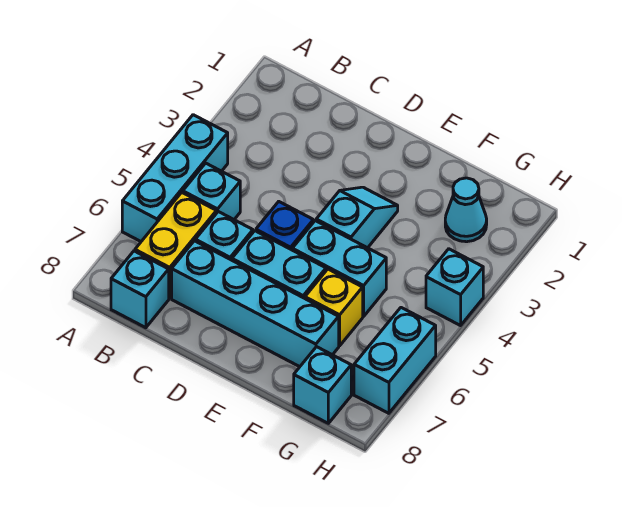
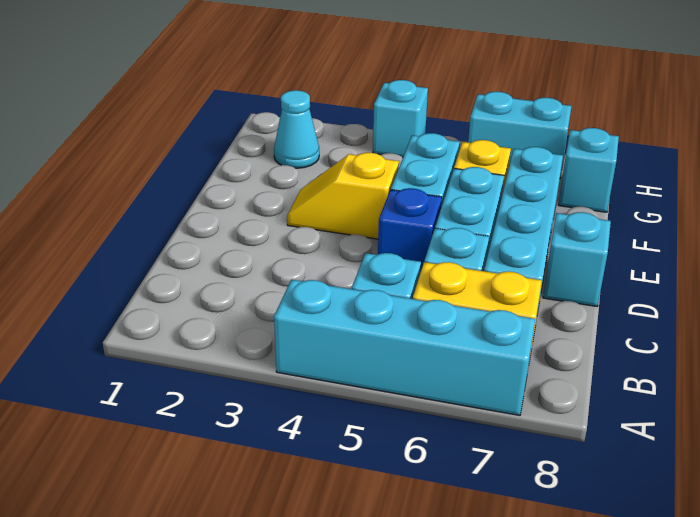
cyan 1x3 brick [122,115,228,241] -> cyan 1x4 brick [274,280,535,415]
cyan 1x1 brick [111,251,169,328] -> cyan 1x1 brick moved to [543,212,611,306]
cyan 1x2 slope [316,187,398,248] -> yellow 1x2 slope [287,153,399,239]

